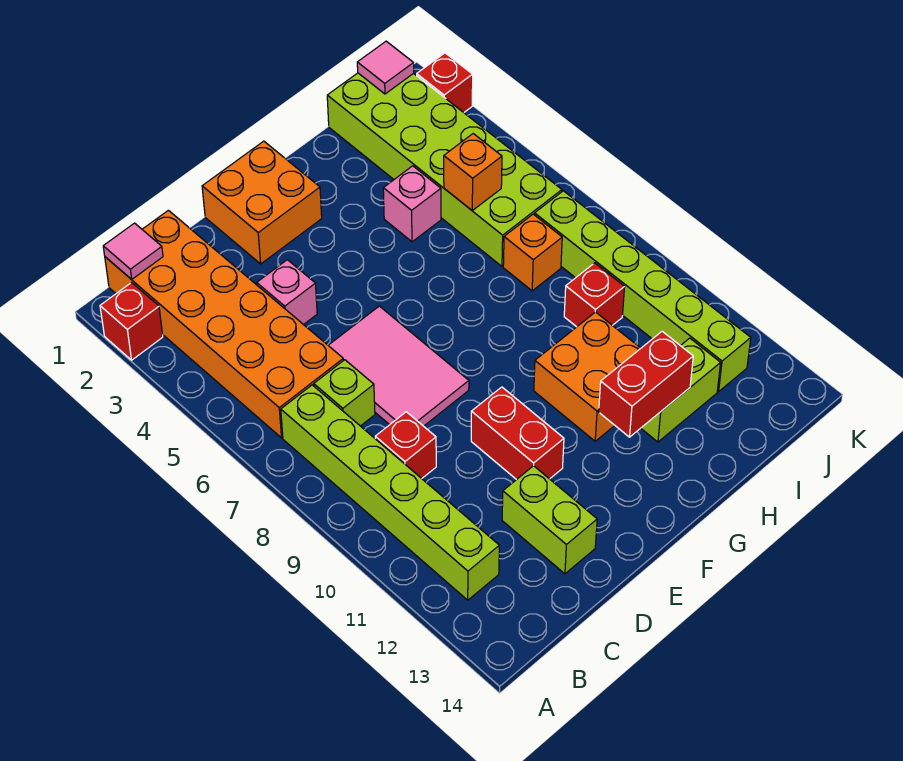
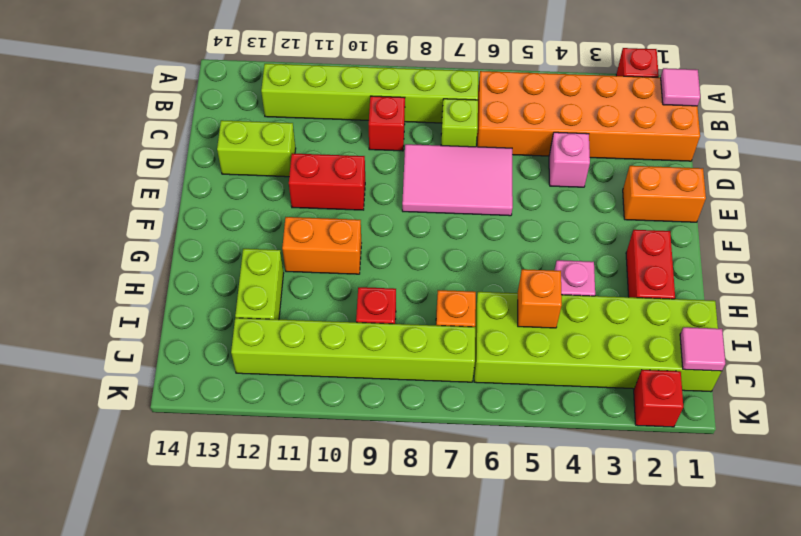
orange 2x2 brick [202,141,322,264] -> orange 1x2 brick [623,166,706,222]
orange 2x2 brick [534,312,641,441] -> orange 1x2 brick [282,217,361,274]
red 1x2 brick [599,331,693,437] -> red 1x2 brick moved to [626,230,675,299]

